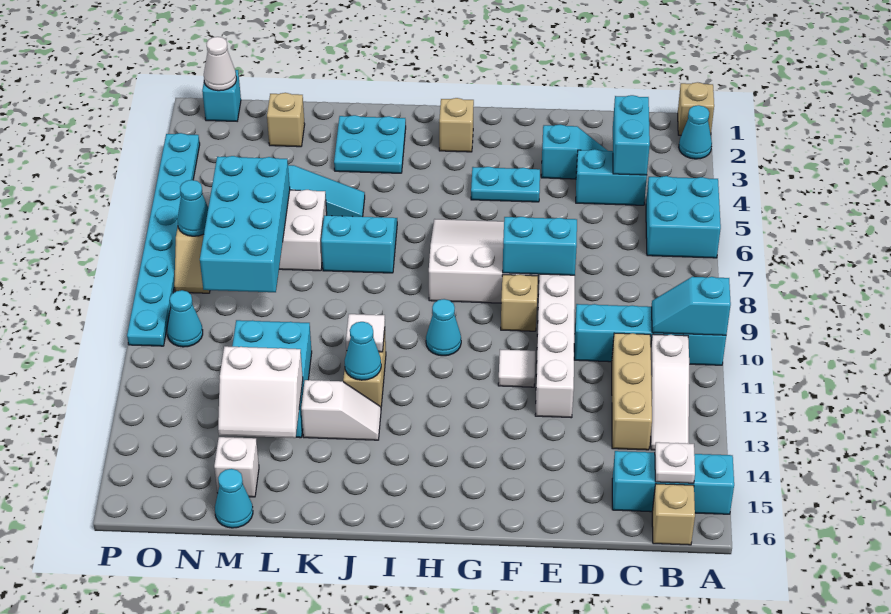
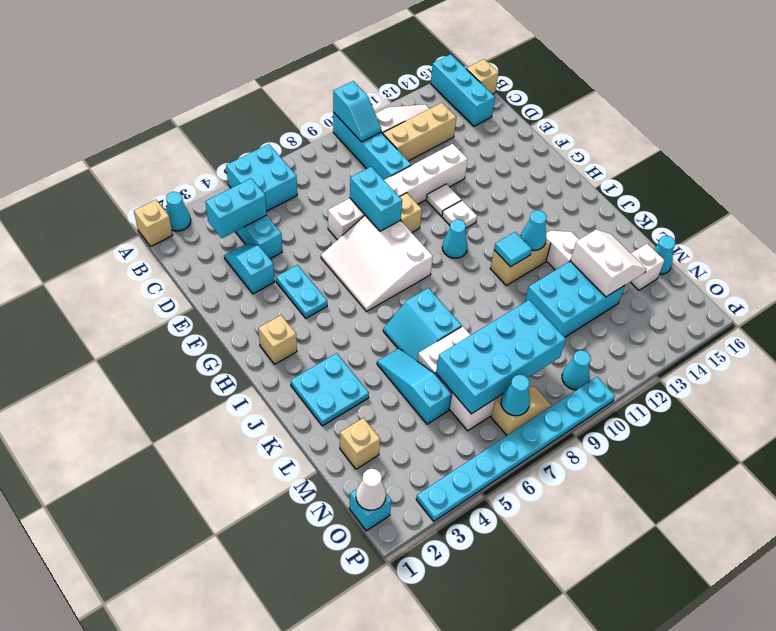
white 1x1 plate [655,442,695,483] -> white 1x1 plate moved to [442,200,477,228]
white 1x1 tile [346,314,385,352] -> cyan 1x1 tile [494,232,532,267]

